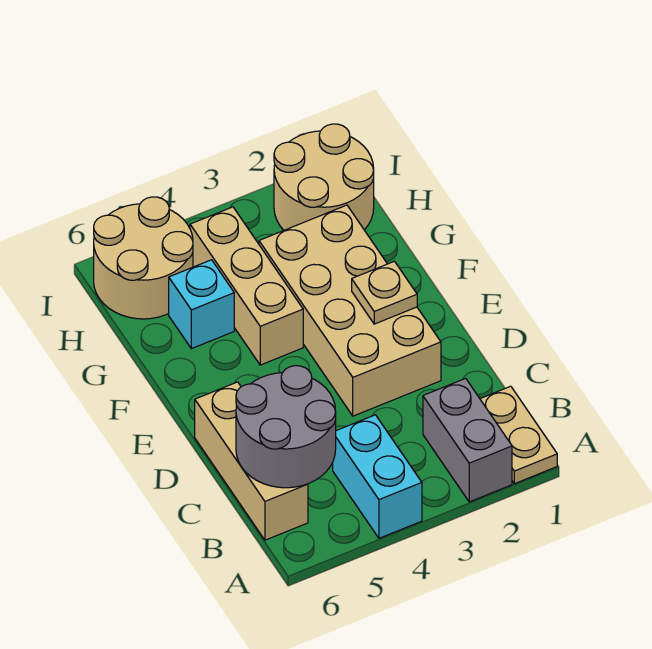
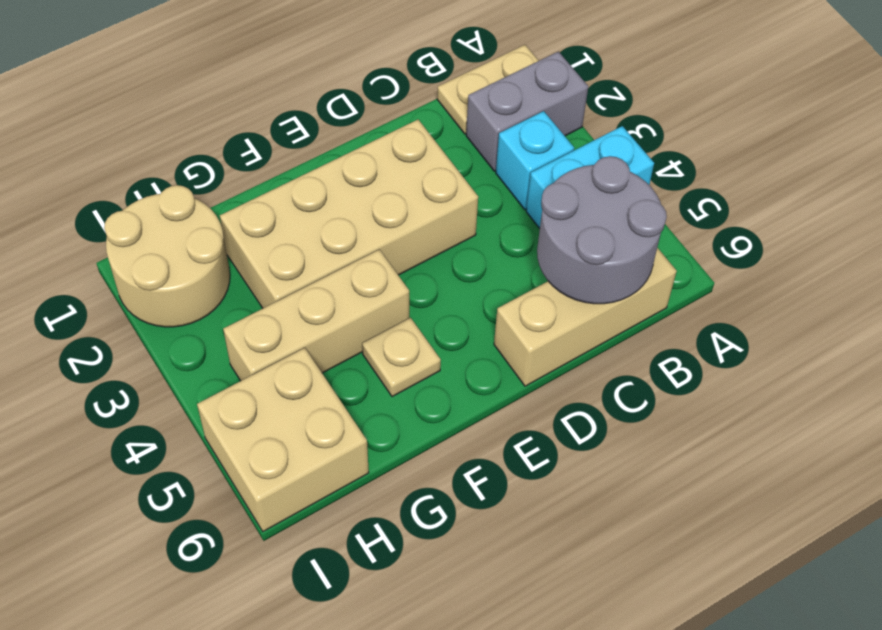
tan 1x1 plate [352,261,417,324] -> tan 1x1 plate moved to [362,318,441,397]
cyan 1x1 brick [169,260,234,349] -> cyan 1x1 brick moved to [496,111,574,210]
tan 2x2 round brick [94,197,193,319] -> tan 2x2 brick [197,348,369,532]

